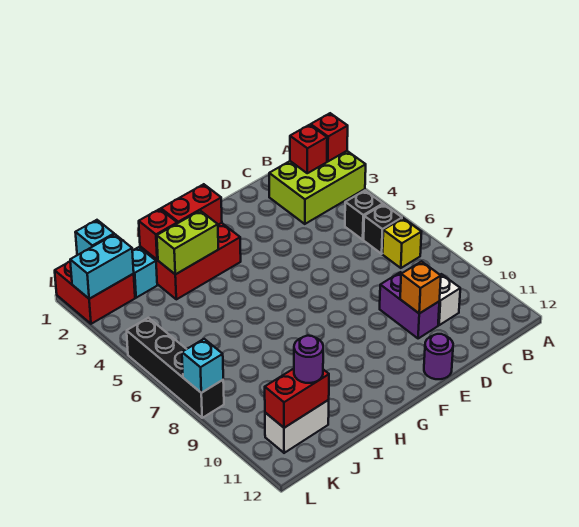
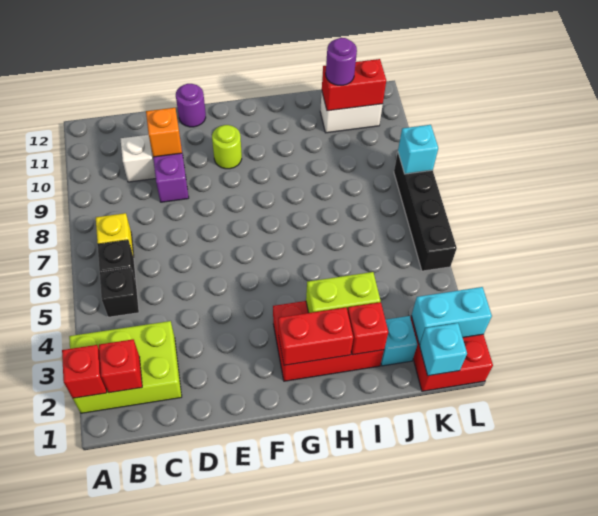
none -> lime 1x1 round brick [212,125,242,169]

